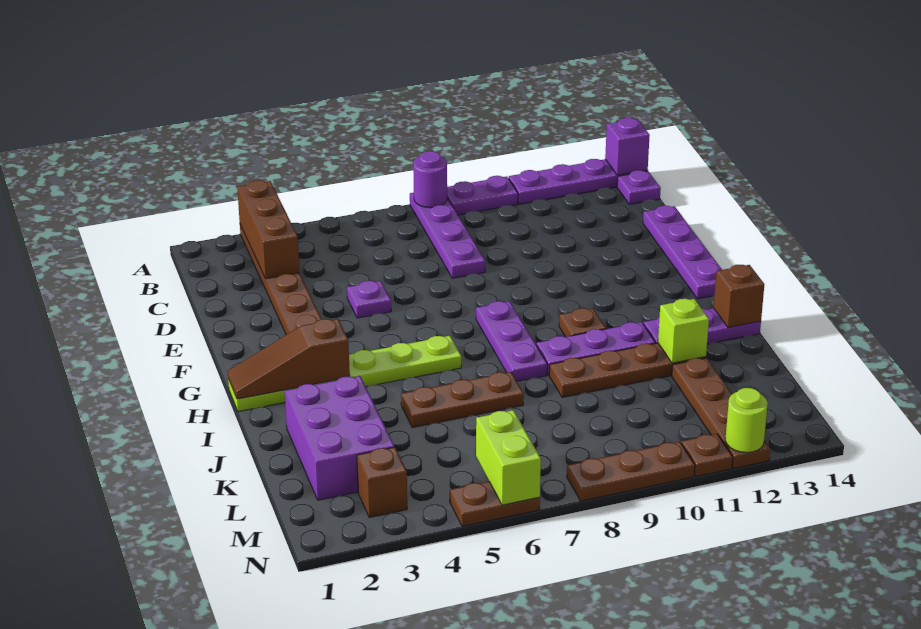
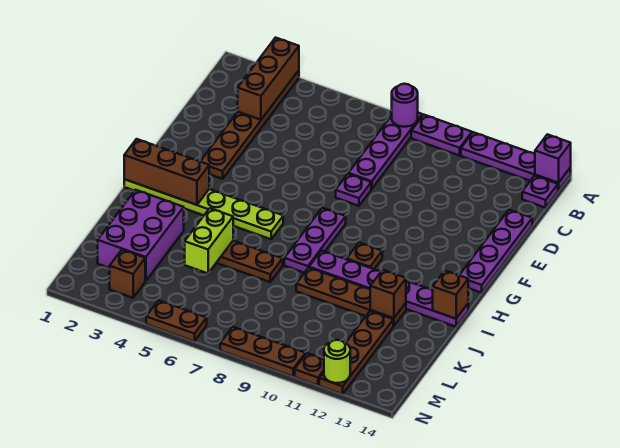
purple 1x1 plate [347,281,391,318] -> purple 1x1 plate moved to [336,174,371,206]
brown 1x3 slope [228,319,350,399] -> brown 1x3 brick [124,139,209,205]
lime 1x1 brick [658,299,709,363] -> brown 1x1 brick [370,270,406,318]
lime 1x2 brick [476,410,541,505] -> lime 1x2 brick moved to [185,208,233,273]

